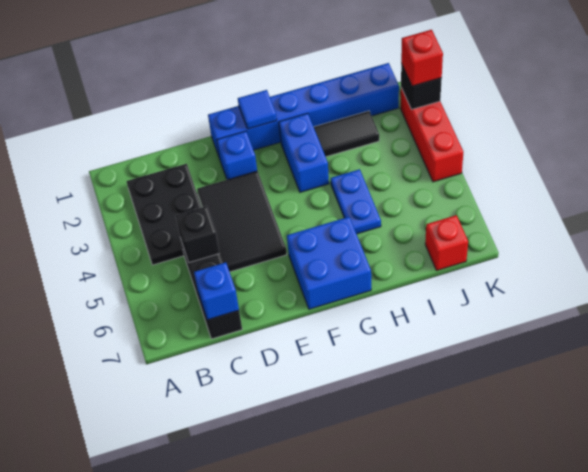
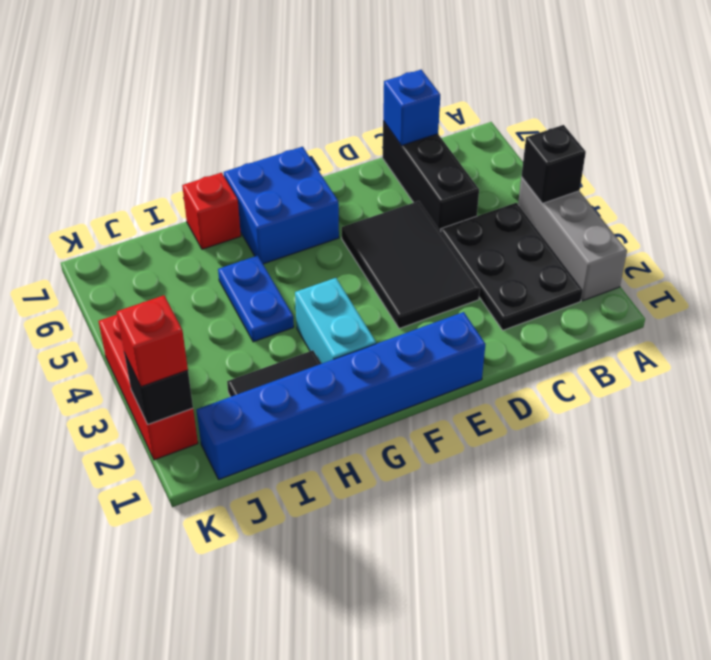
none -> grey 1x3 brick [518,177,627,301]
black 1x1 brick [175,206,220,262] -> black 1x1 brick moved to [521,125,586,203]
blue 1x1 brick [217,131,257,180] -> none
blue 1x1 tile [238,90,277,129] -> none
blue 1x2 brick [279,113,329,192] -> cyan 1x2 brick [295,278,376,364]
red 1x1 brick [425,215,468,271] -> red 1x1 brick moved to [182,173,241,249]

